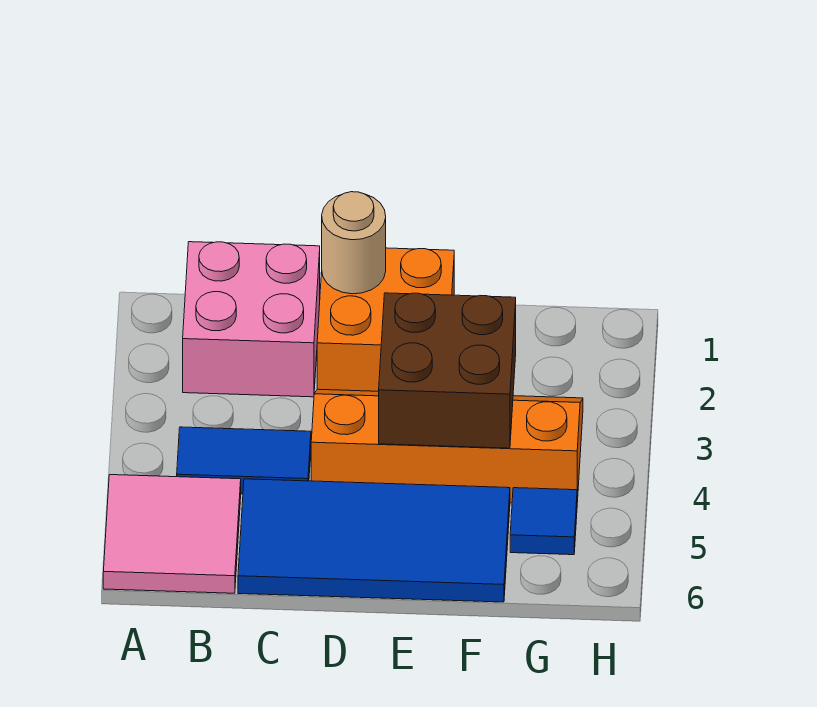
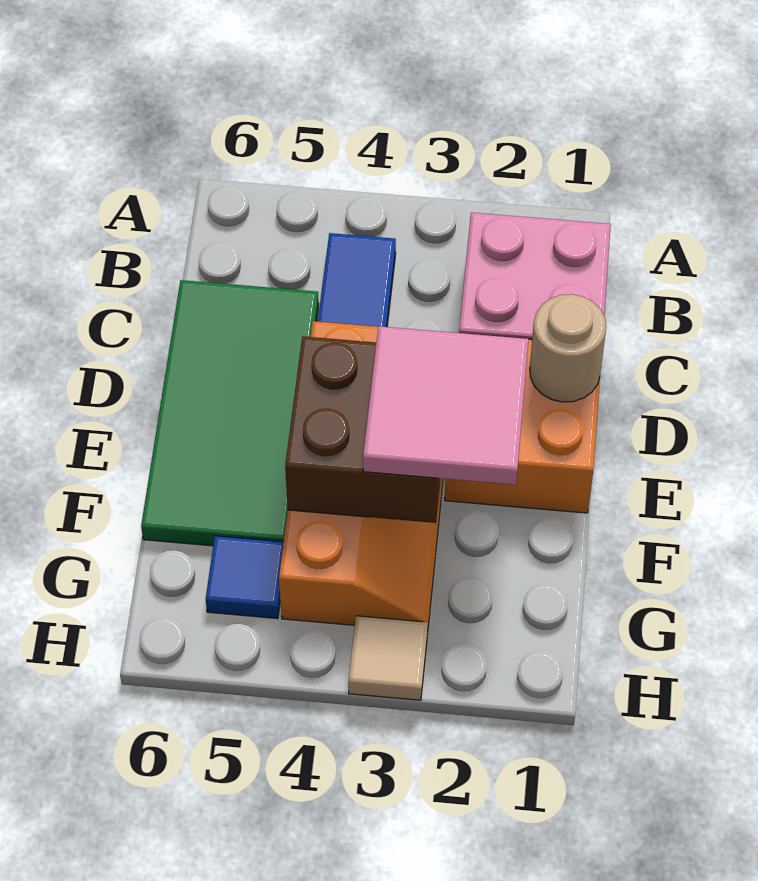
pink 2x2 tile [103,475,241,593] -> pink 2x2 tile moved to [363,326,529,485]
blue 2x4 tile [238,479,510,602] -> green 2x4 tile [141,280,319,546]
none -> tan 1x1 tile [348,616,428,700]

